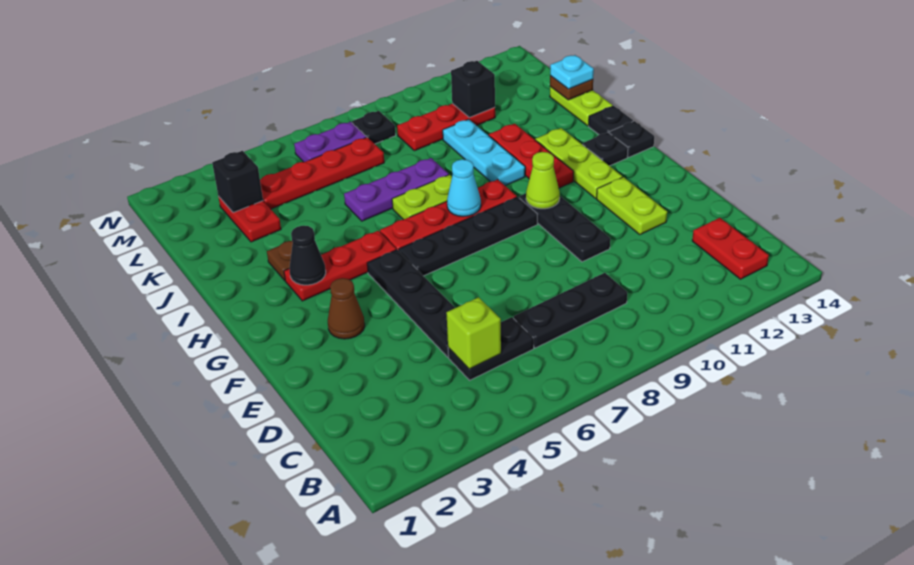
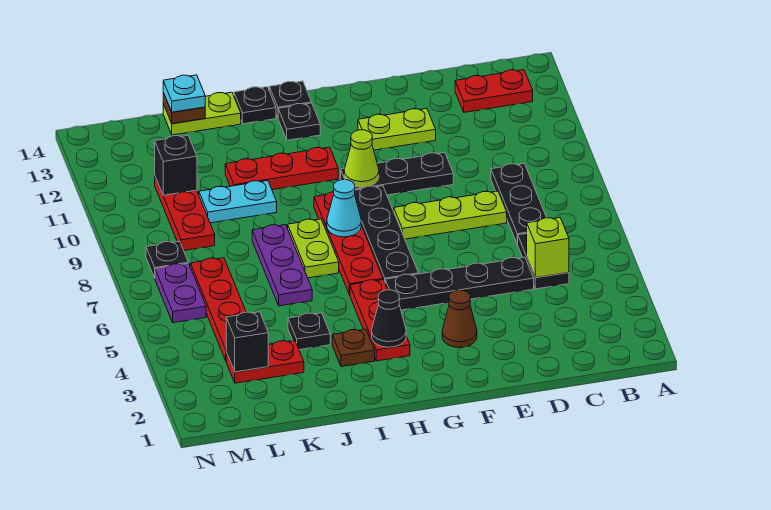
lime 1x3 plate [535,128,622,198] -> lime 1x3 plate moved to [394,191,507,239]
cyan 1x3 plate [443,119,525,186] -> cyan 1x2 plate [199,181,277,223]
none -> black 1x1 plate [288,313,330,350]

